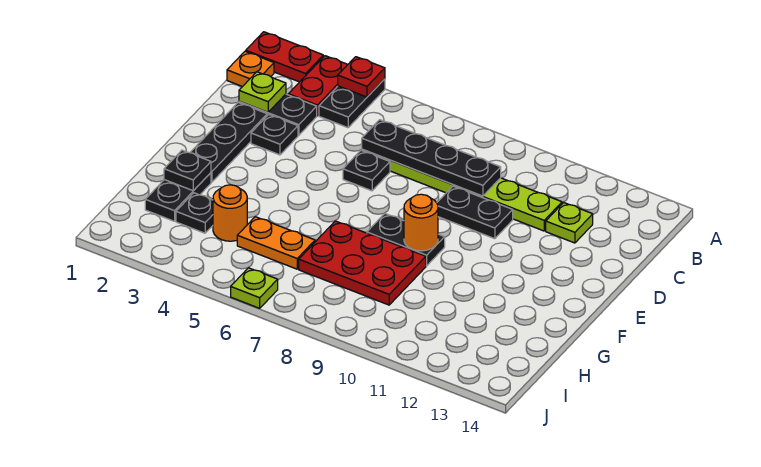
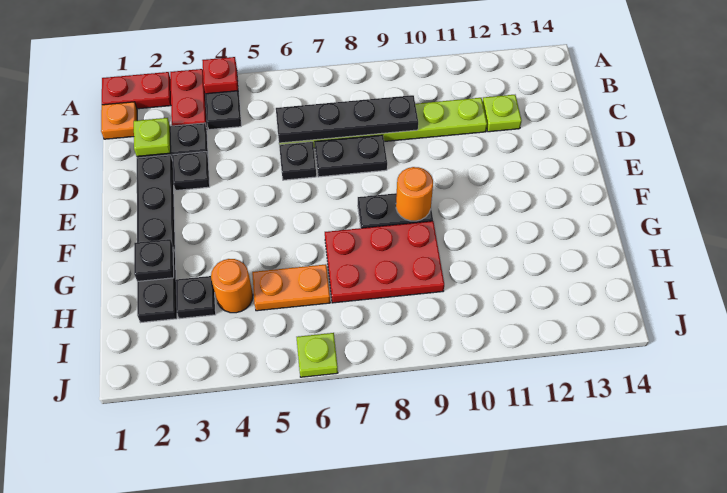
black 1x2 plate [437,186,513,239] -> black 1x2 plate moved to [315,135,387,177]

